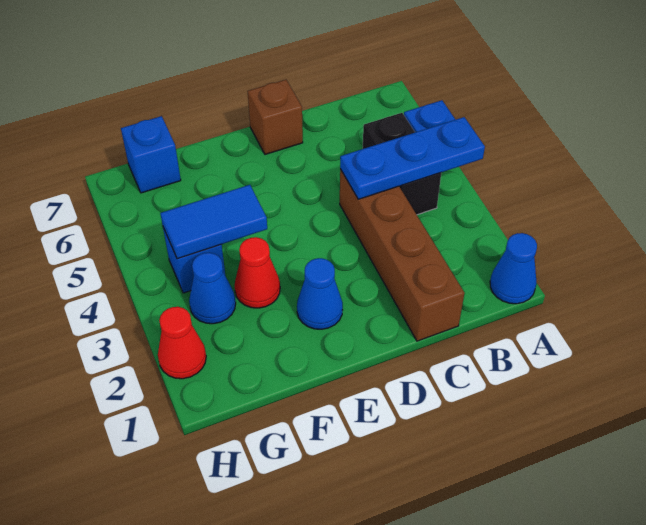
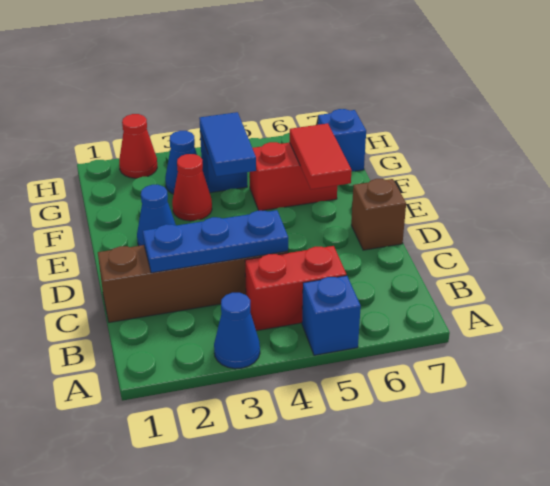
blue 1x1 cone [490,233,537,304] -> blue 1x1 cone moved to [214,293,260,369]
blue 1x3 plate [340,117,485,199] -> blue 1x3 plate turned to [143,210,288,273]
black 1x2 brick [363,113,441,215] -> red 1x2 brick [245,246,346,331]
none -> red 1x2 tile [290,123,352,189]
none -> red 1x2 brick [250,142,337,211]

